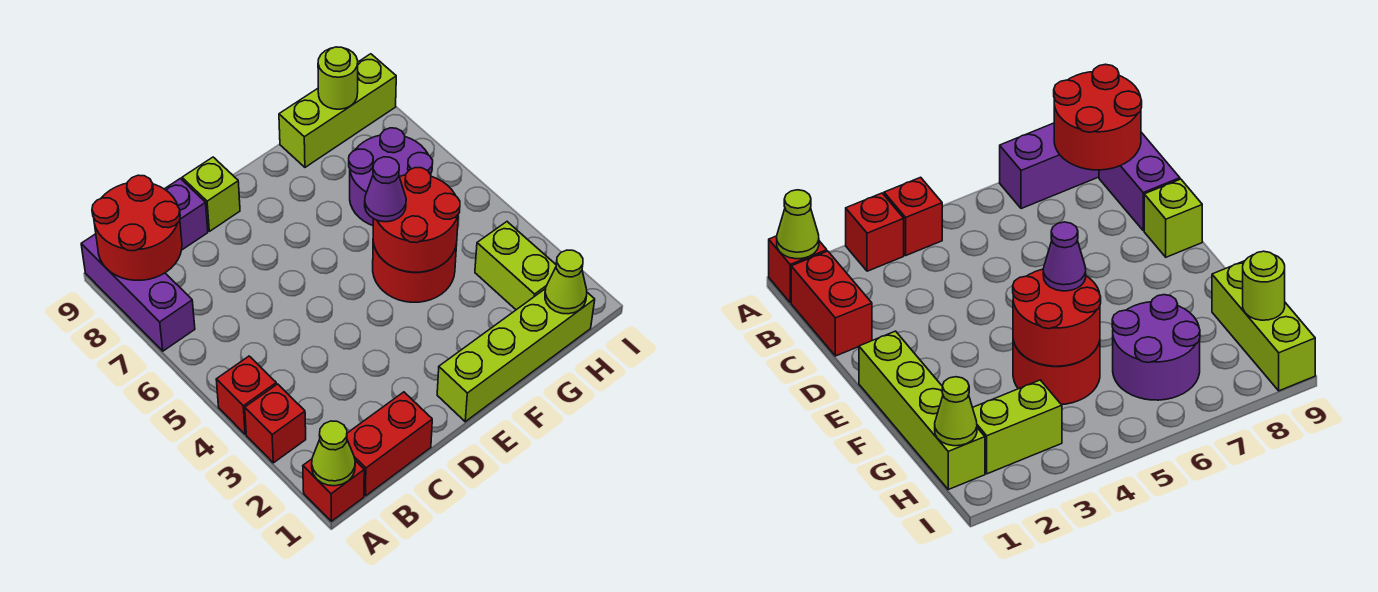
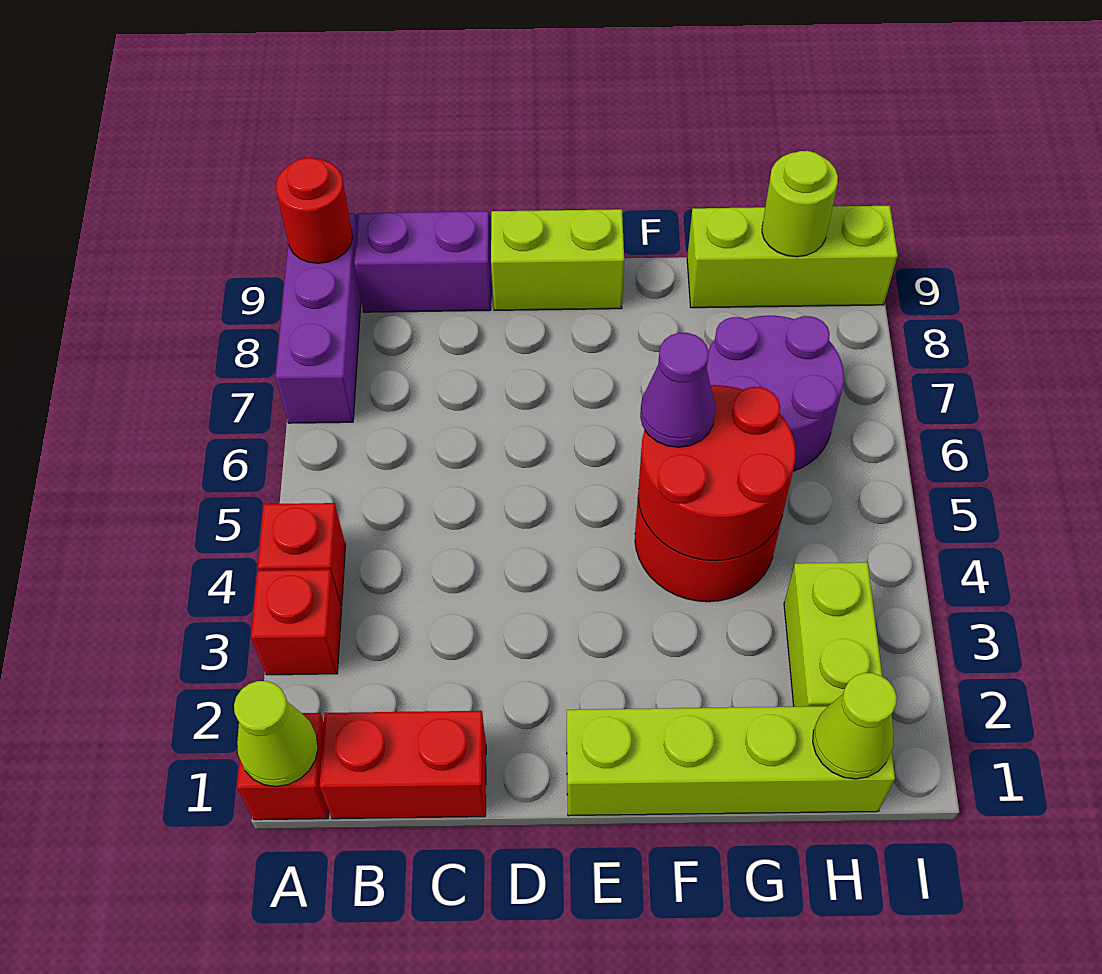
red 2x2 round brick [92,175,182,280] -> red 1x1 round brick [276,158,353,263]
lime 1x1 brick [182,157,240,231] -> lime 1x2 brick [491,209,624,310]

